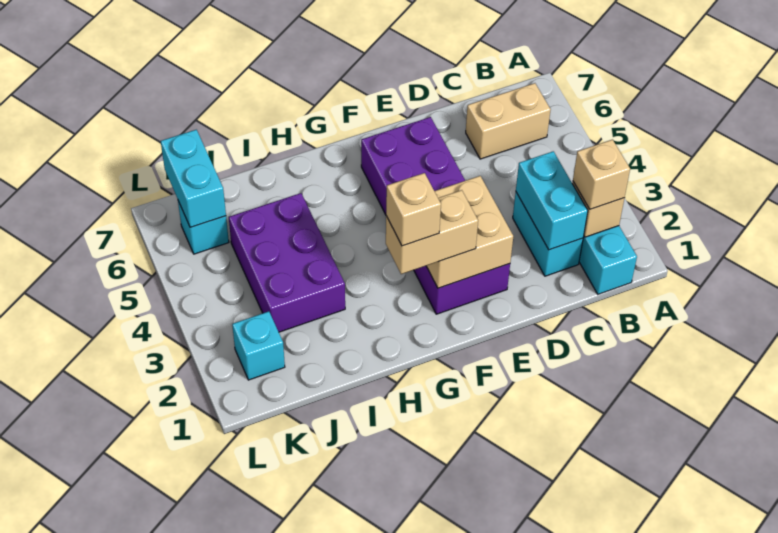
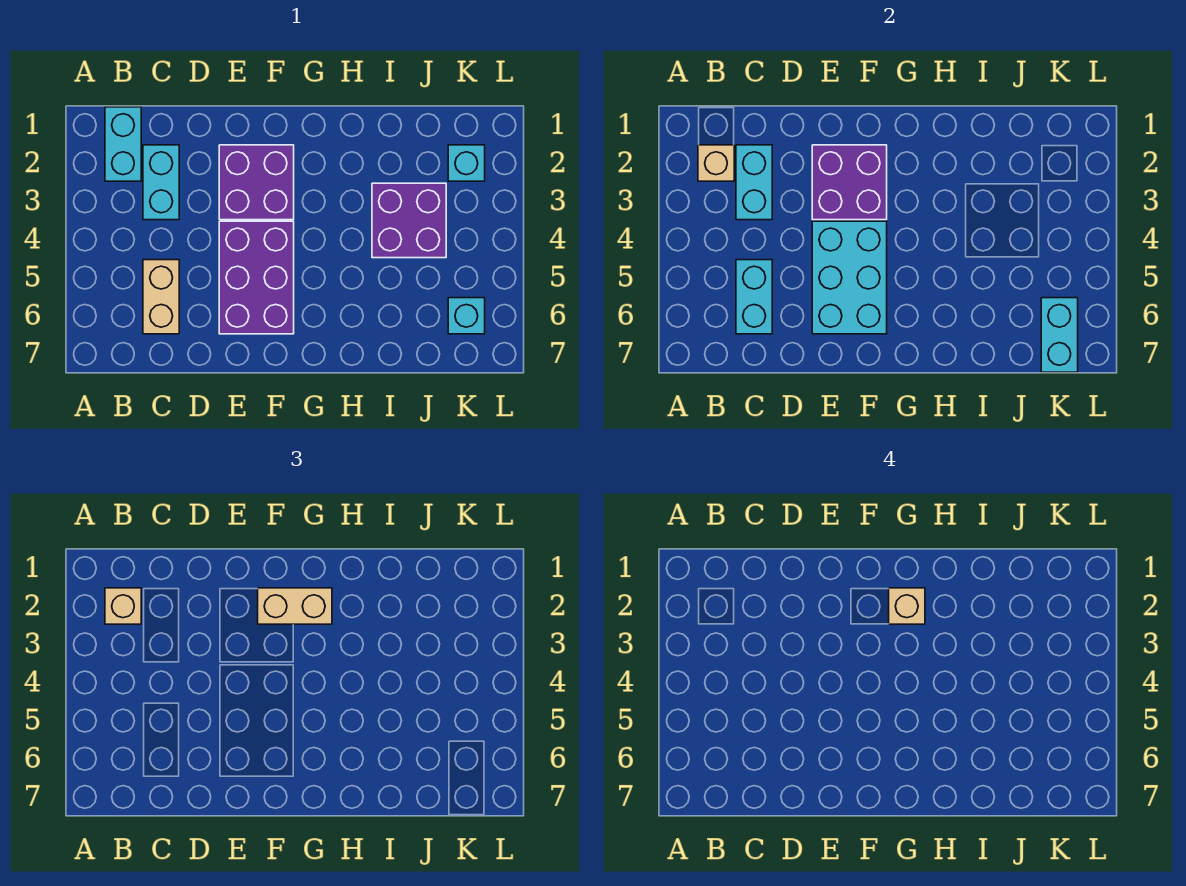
tan 1x2 brick [466,83,551,159] -> tan 1x2 brick turned to [143,260,179,334]
none -> cyan 1x2 brick [736,260,772,334]
tan 2x2 brick [426,176,513,288] -> purple 2x2 brick [812,145,887,220]
none -> cyan 2x3 brick [812,221,887,334]
purple 2x3 brick [229,193,345,332] -> purple 2x2 brick [372,183,446,258]

